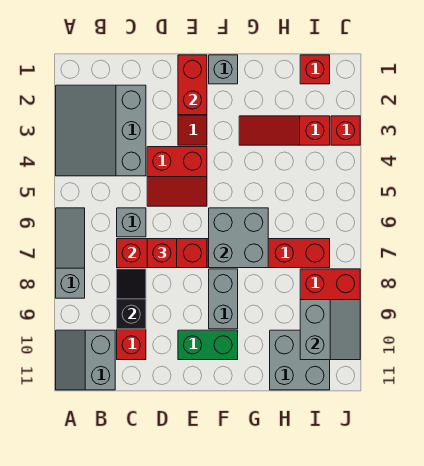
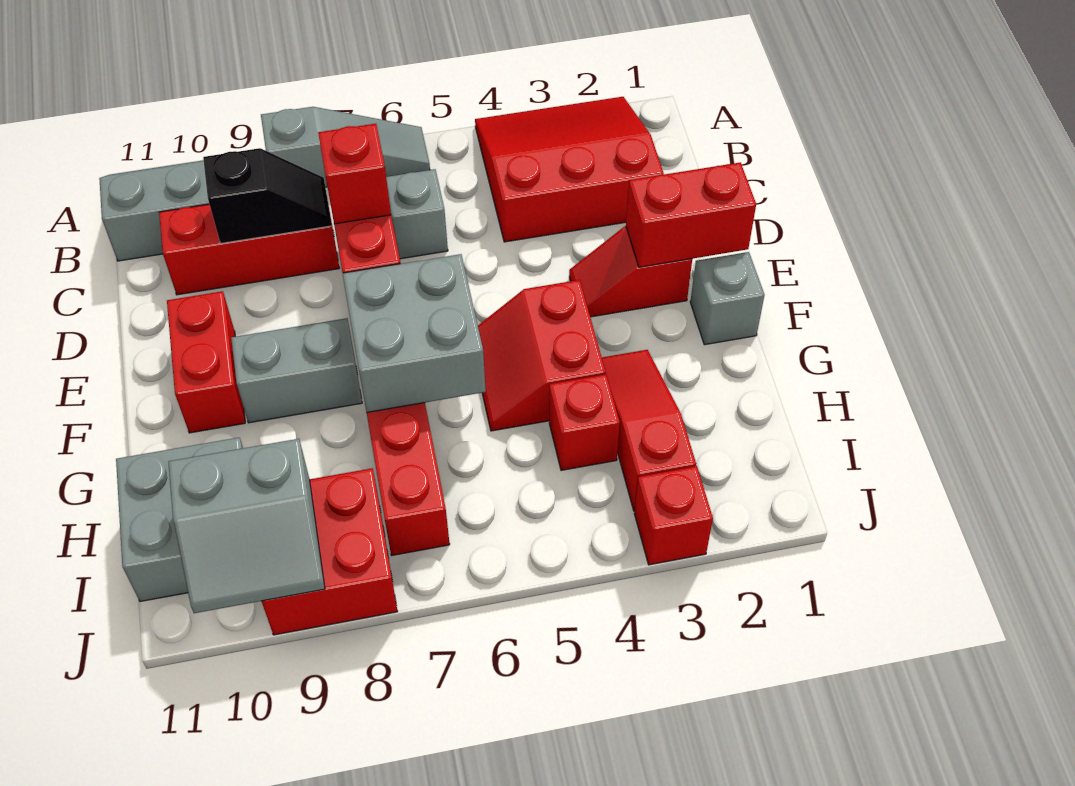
grey 3x3 slope [56,85,146,176] -> red 3x3 slope [475,97,664,242]
red 2x2 slope [147,147,207,206] -> red 2x2 slope moved to [478,280,606,431]
green 1x2 brick [178,330,238,360] -> red 1x2 brick [167,291,245,433]
red 1x1 brick [300,55,330,84] -> red 1x1 brick moved to [549,374,620,470]

